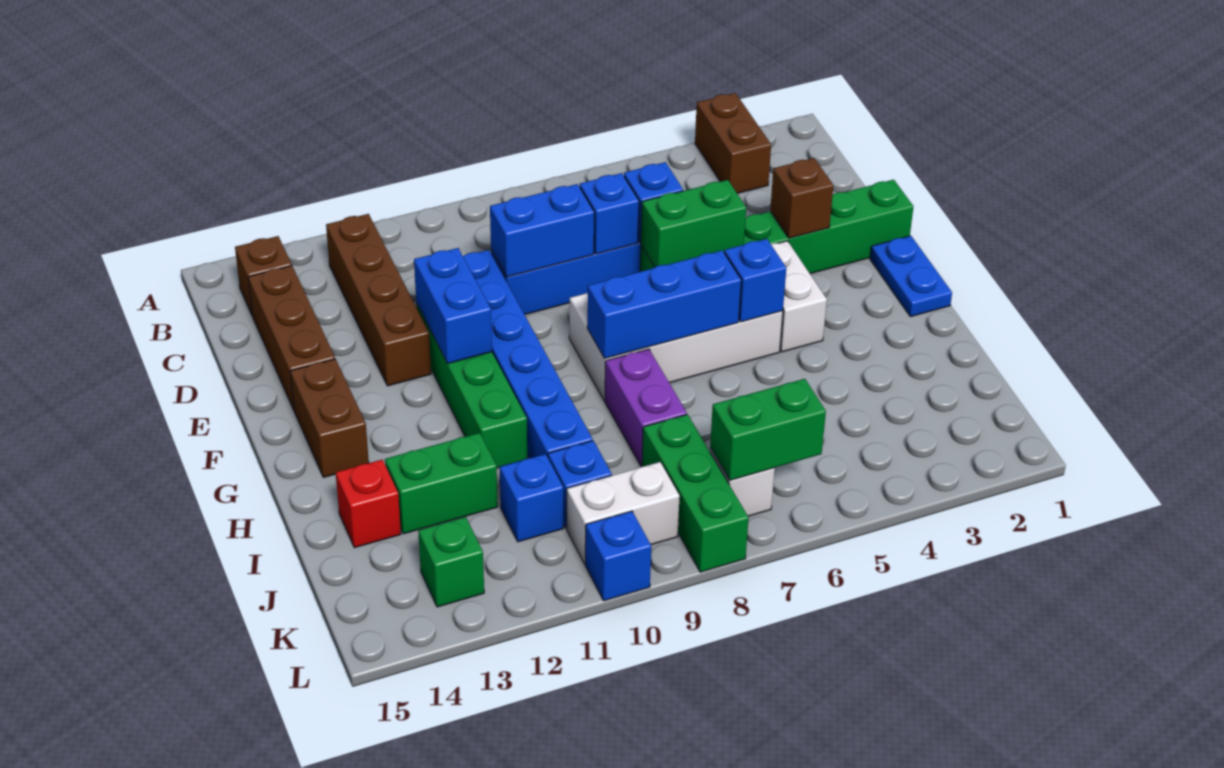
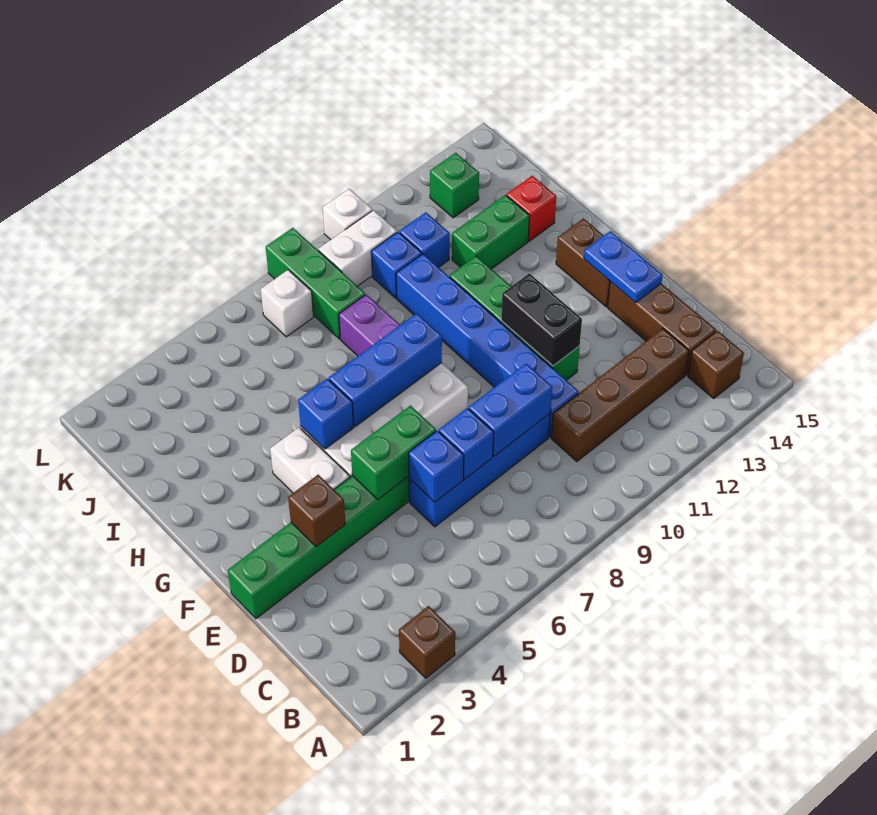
brown 1x2 brick [695,93,771,193] -> brown 1x1 brick [399,606,455,678]
brown 1x4 brick [326,214,431,386] -> brown 1x4 brick turned to [551,329,689,461]
blue 1x2 brick [414,248,492,363] -> black 1x2 brick [501,273,582,366]
blue 1x2 plate [870,236,952,317] -> blue 1x2 plate moved to [584,231,663,303]
green 1x2 brick [710,379,826,480] -> none
blue 1x1 brick [585,511,651,601] -> white 1x1 brick [323,189,372,240]

